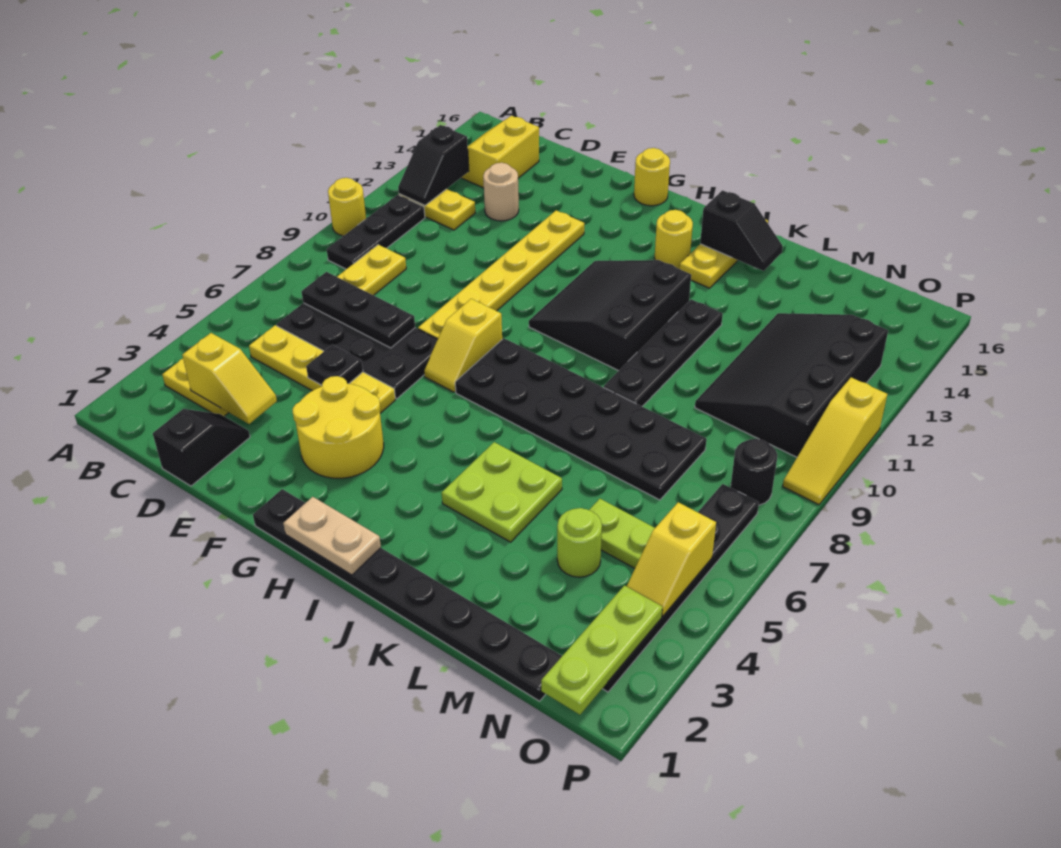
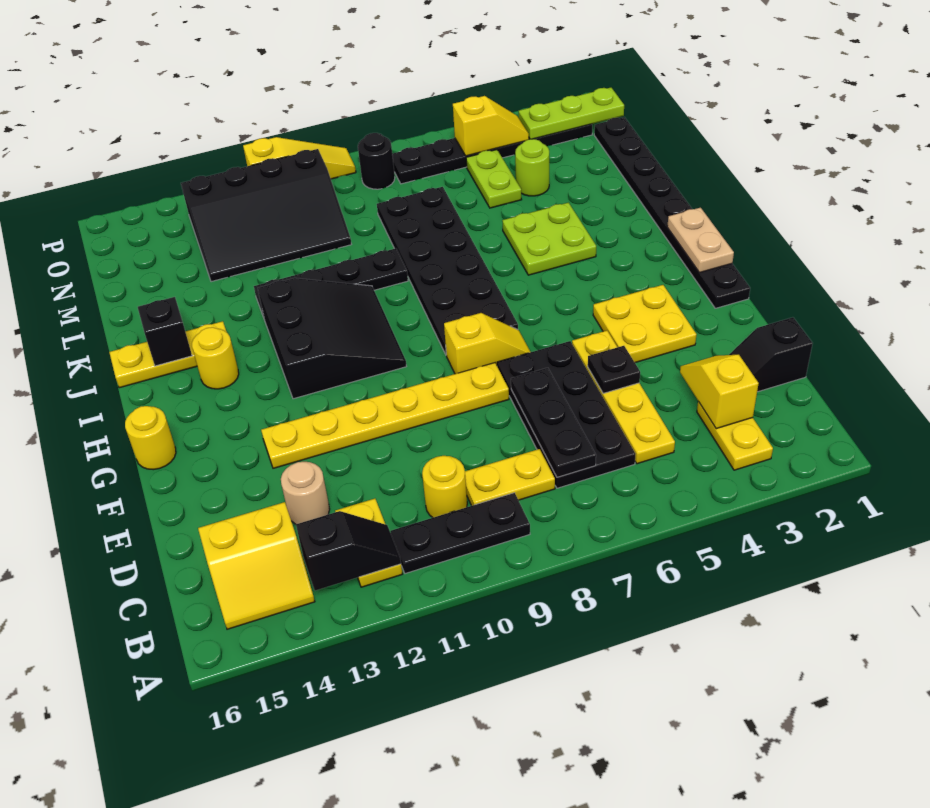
yellow 1x1 round brick [328,178,366,236] -> yellow 1x1 round brick moved to [422,456,467,518]
yellow 2x2 round brick [293,376,384,478] -> yellow 2x2 plate [593,285,697,363]
black 3x3 slope [529,260,691,371] -> black 3x3 slope turned to [258,278,406,399]

